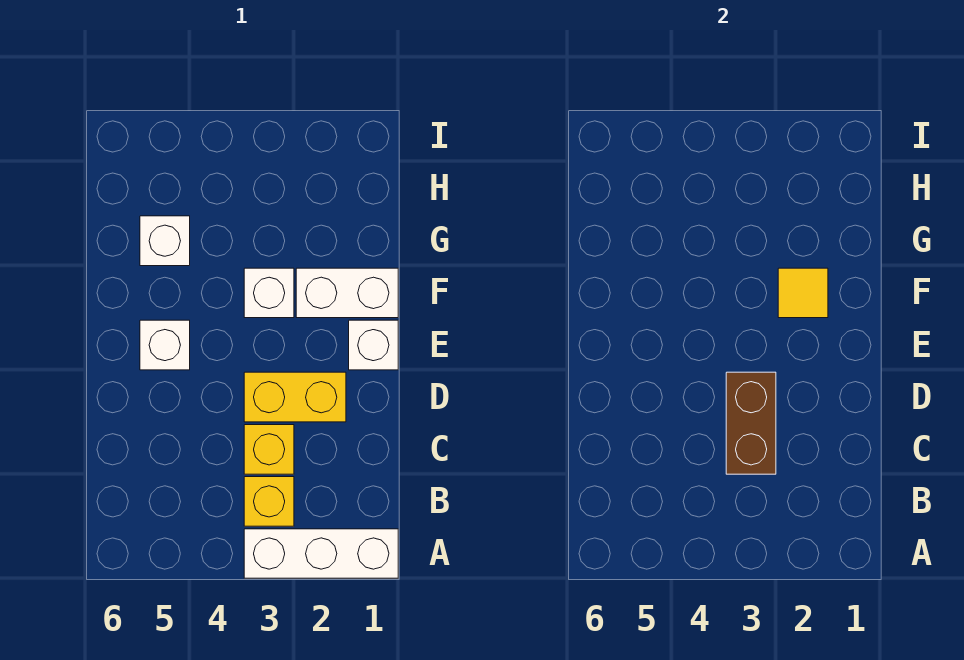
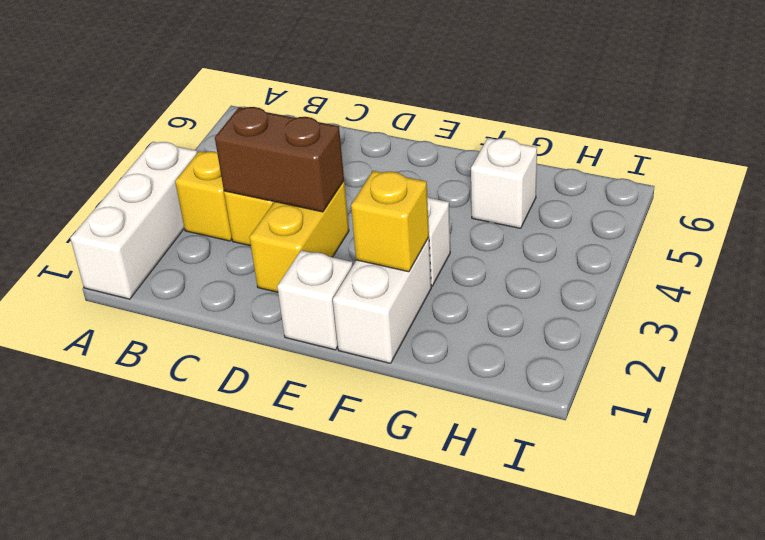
white 1x1 brick [140,320,190,370] -> none
yellow 1x1 tile [778,268,828,318] -> yellow 1x1 brick [351,171,429,272]

